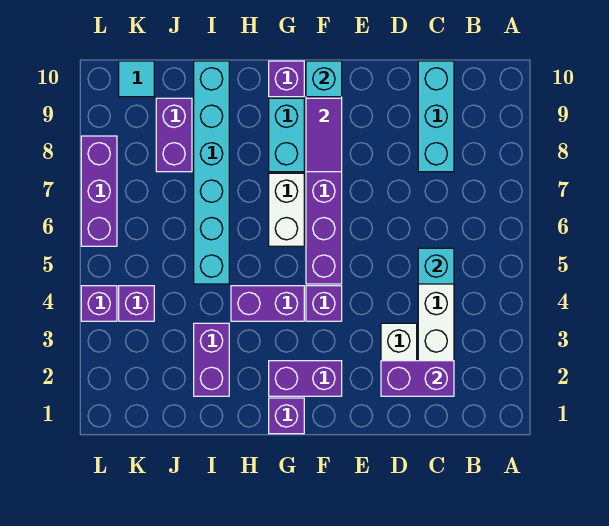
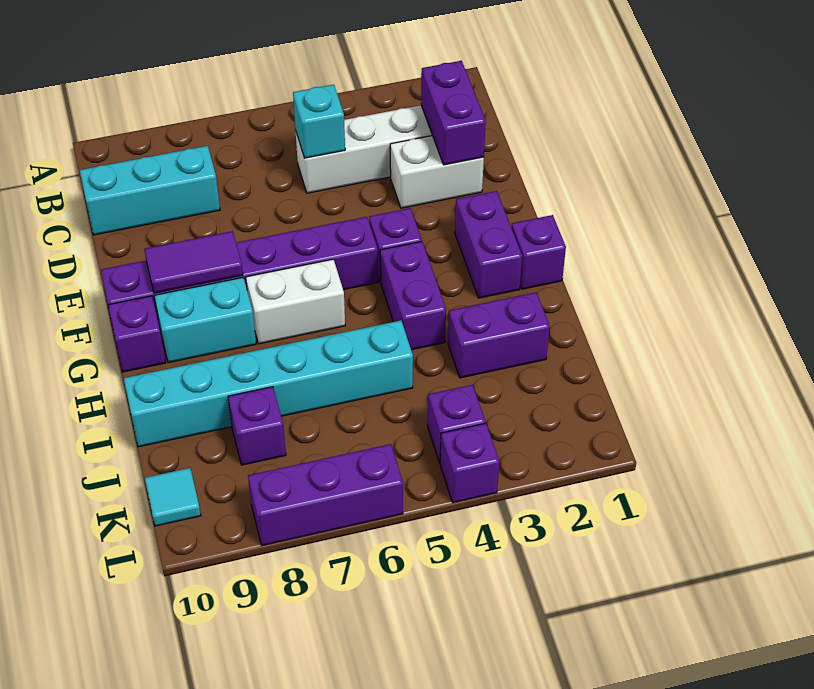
cyan 1x1 brick [306,61,342,97] -> none
purple 1x2 brick [156,98,192,172] -> purple 1x1 brick [228,387,286,465]

